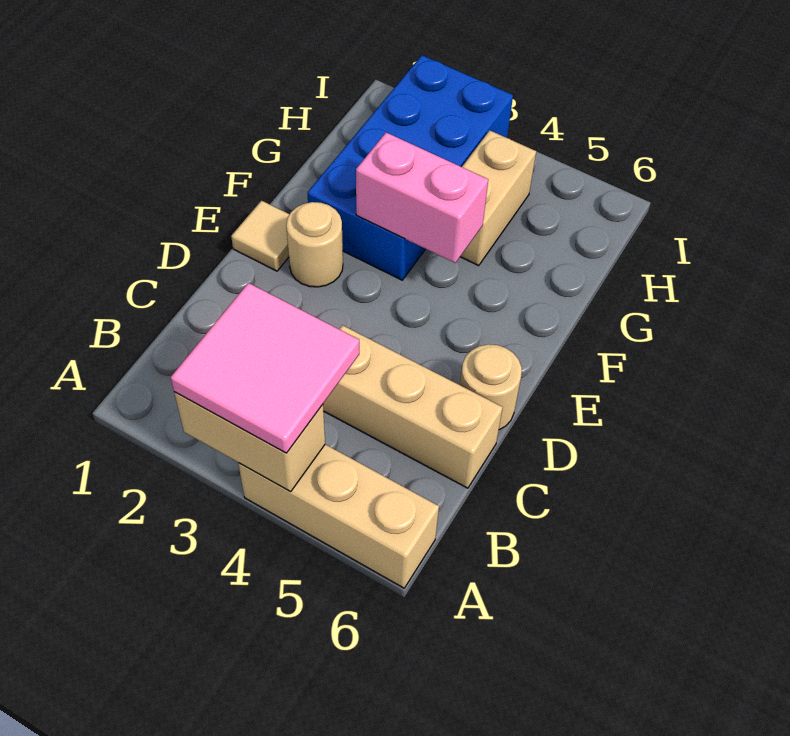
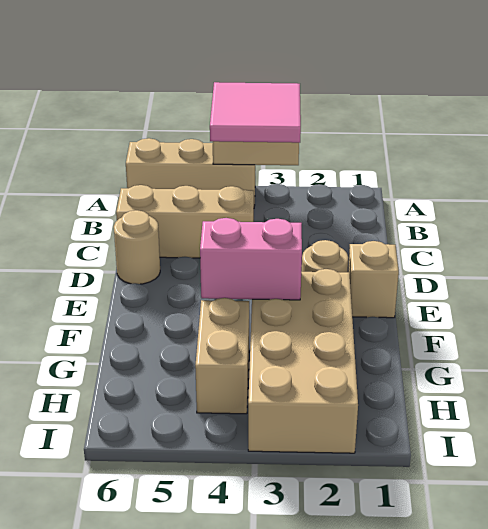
tan 1x1 tile [231,201,289,271] -> tan 1x1 brick [348,241,399,318]
blue 2x4 brick [308,55,513,280] -> tan 2x4 brick [248,269,358,453]

